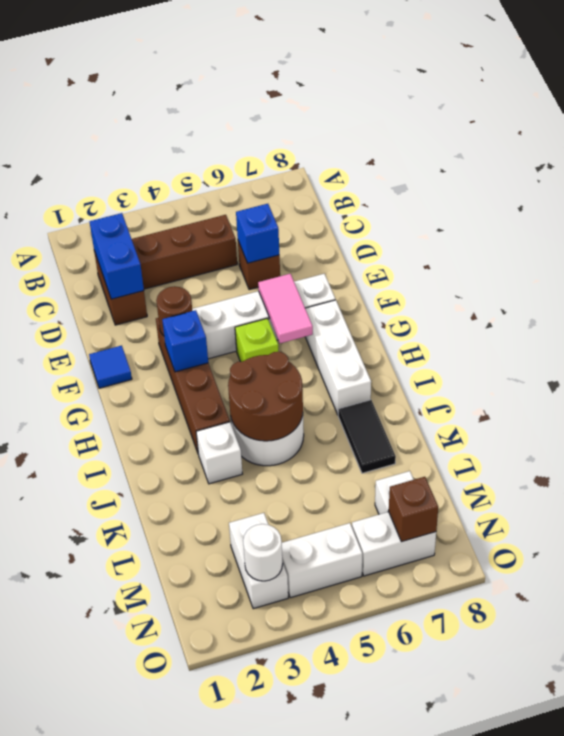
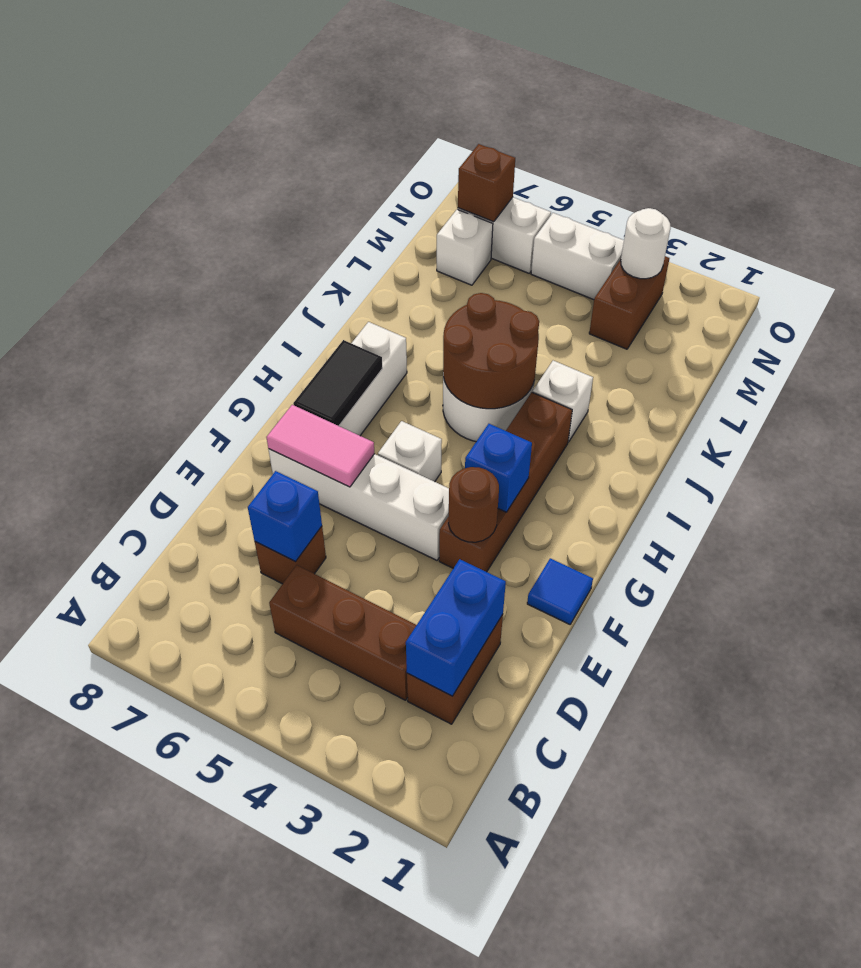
pink 1x2 tile [258,274,313,343] -> pink 1x2 tile turned to [266,405,375,487]
lime 1x1 brick [235,318,279,362] -> white 1x1 brick [378,421,442,482]
black 1x2 tile [338,400,396,473] -> black 1x2 tile moved to [293,340,382,426]
white 1x2 brick [229,513,288,609] -> brown 1x2 brick [589,256,669,349]

